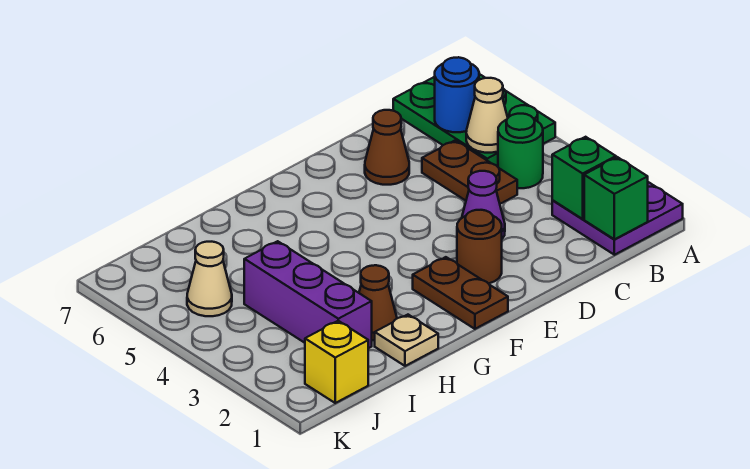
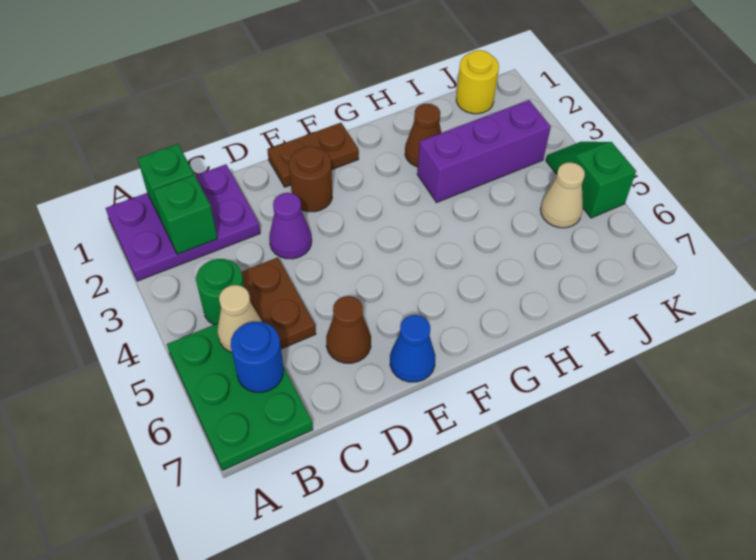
purple 2x2 plate [552,182,683,255] -> purple 2x3 plate [106,164,260,281]
none -> blue 1x1 cone [390,315,435,382]
brown 1x2 plate [413,257,508,329] -> brown 1x2 plate turned to [267,123,359,187]
tan 1x1 plate [375,315,438,366] -> none
purple 1x3 brick [244,241,372,348] -> purple 1x3 brick turned to [417,100,551,202]
yellow 1x1 brick [305,321,368,403] -> yellow 1x1 round brick [456,50,499,114]
none -> green 1x2 slope [546,142,636,218]

